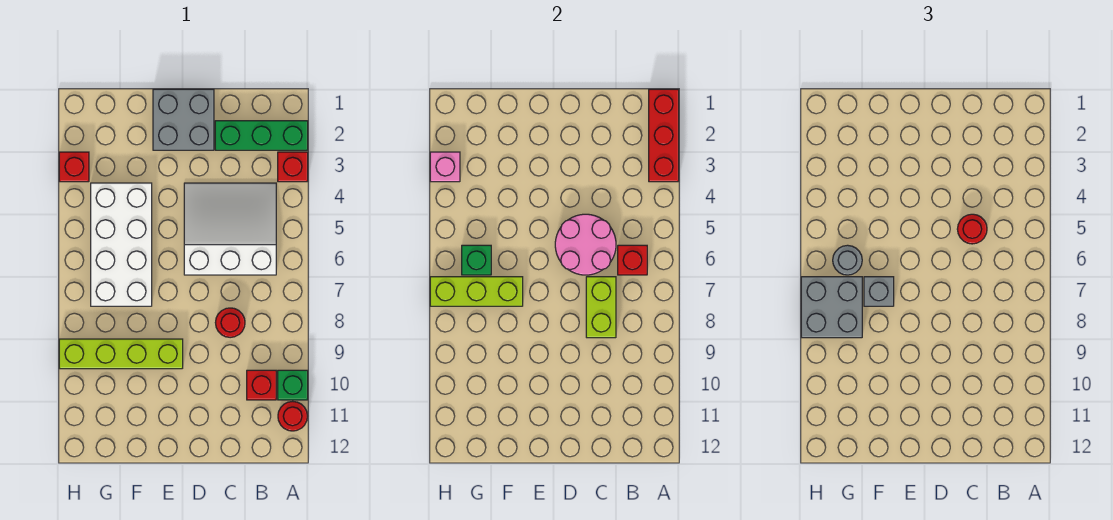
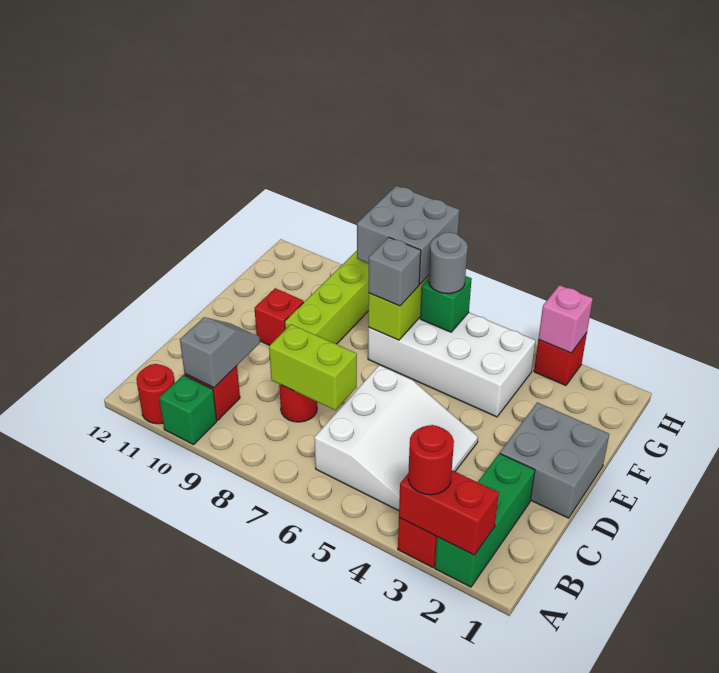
red 1x3 brick [649,89,679,182] -> red 1x2 brick [399,470,499,555]
red 1x1 brick [618,245,647,275] -> red 1x1 brick moved to [255,288,304,345]
none -> grey 1x2 slope [180,317,260,388]
pink 2x2 round brick [555,214,616,275] -> none
red 1x1 round brick [957,214,987,244] -> red 1x1 round brick moved to [408,425,454,495]

